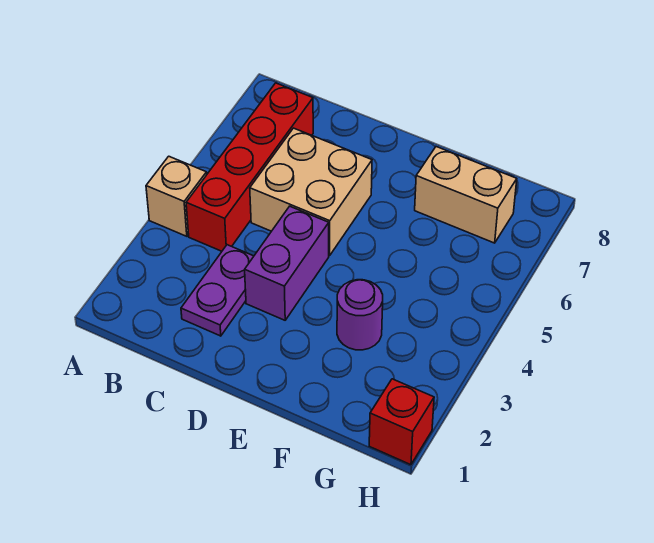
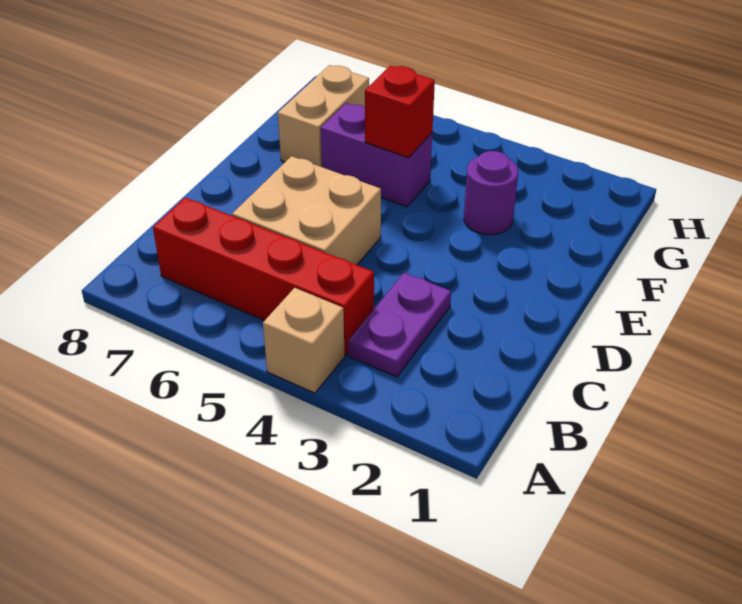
purple 1x2 plate [181,245,254,336] -> purple 1x2 plate turned to [348,273,451,377]
purple 1x2 brick [245,206,329,320] -> purple 1x2 brick moved to [321,103,432,207]
red 1x1 brick [369,379,434,465] -> red 1x1 brick moved to [365,66,435,158]

